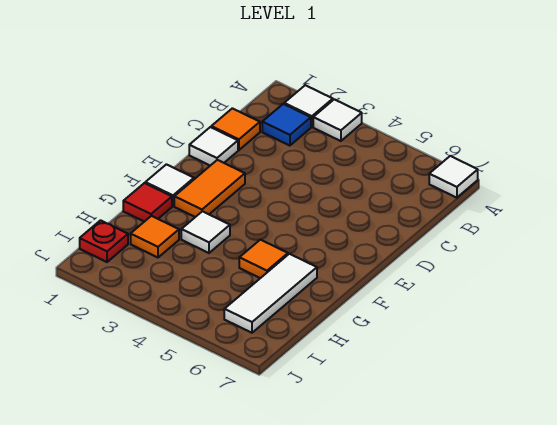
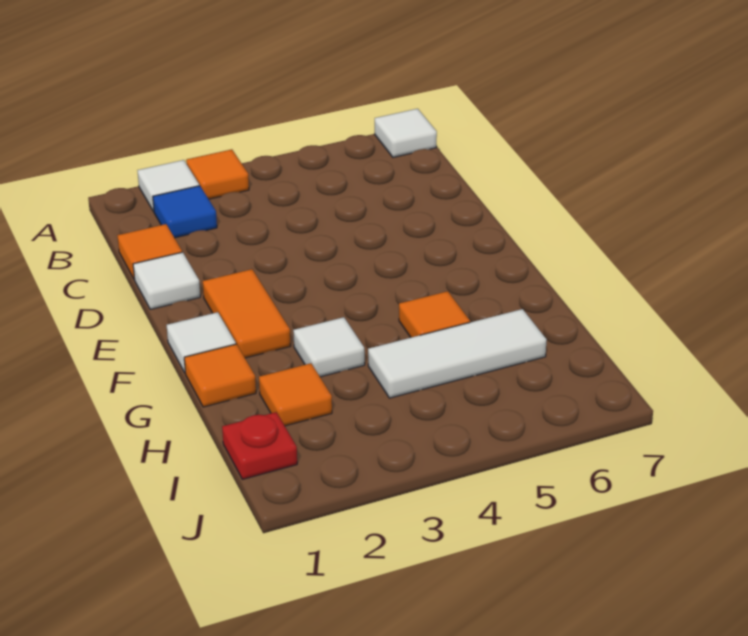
white 1x1 tile [313,99,362,141] -> orange 1x1 tile [186,149,249,199]
red 1x1 tile [123,183,172,222] -> orange 1x1 tile [184,344,256,407]
white 1x3 tile [224,254,317,333] -> white 1x3 tile turned to [368,309,547,398]

